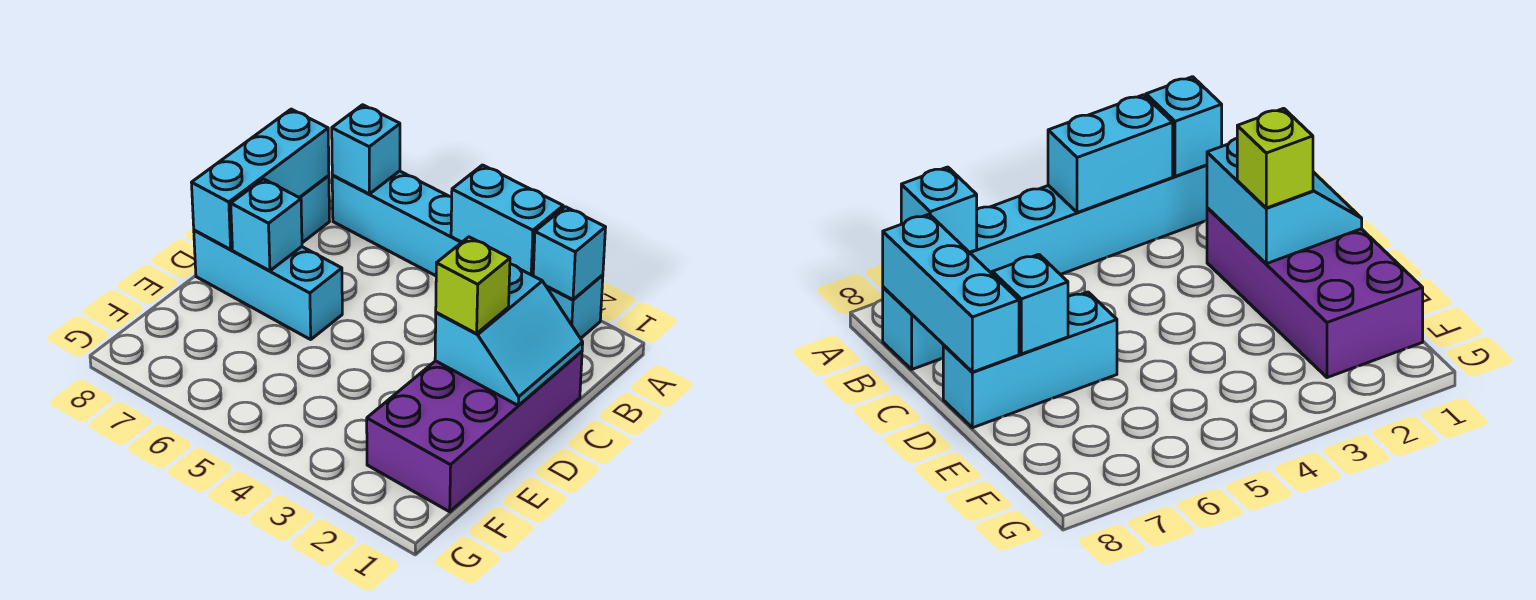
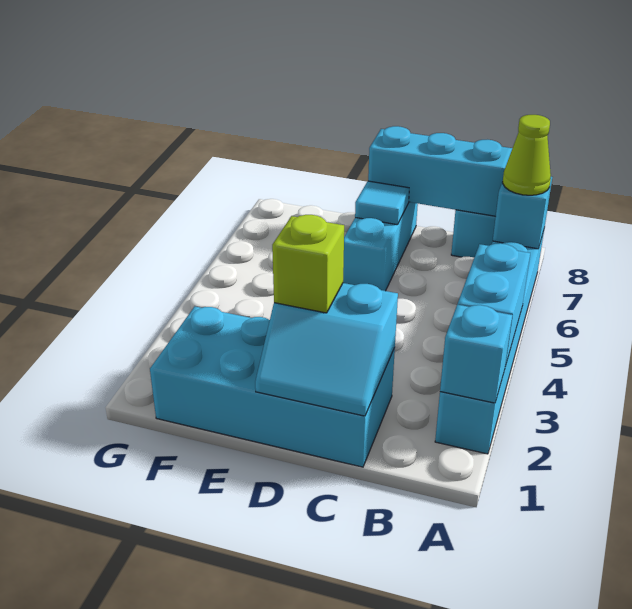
none -> lime 1x1 cone [503,115,551,195]
purple 2x4 brick [367,351,582,512] -> cyan 2x4 brick [150,306,395,467]
cyan 1x1 brick [231,179,302,271] -> cyan 1x1 tile [355,181,409,225]

